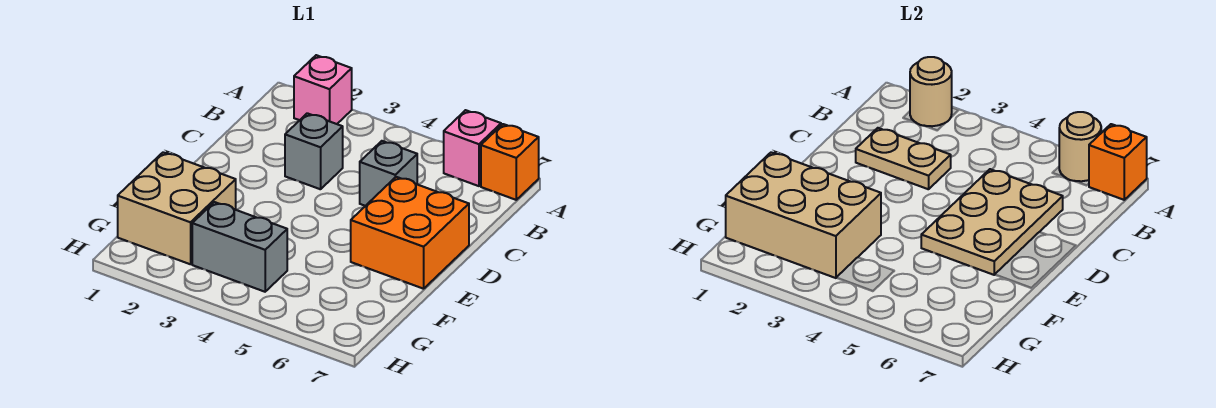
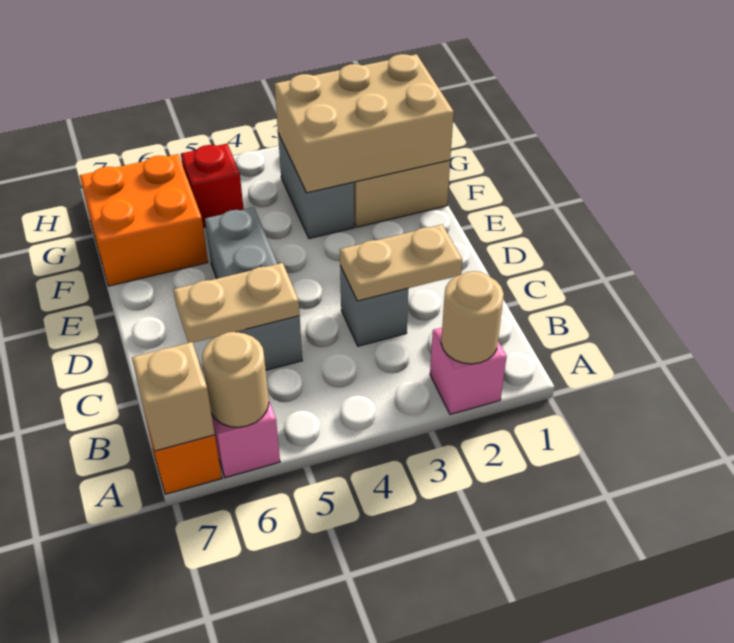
orange 1x1 brick [1089,124,1147,200] -> tan 1x1 brick [132,342,215,451]
grey 1x1 brick [360,141,417,206] -> grey 1x3 brick [205,207,302,370]
tan 2x3 plate [921,169,1063,275] -> tan 1x2 plate [173,263,300,343]
orange 2x2 brick [351,177,469,289] -> orange 2x2 brick moved to [80,154,208,286]
grey 1x2 brick [192,202,287,292] -> grey 1x2 brick turned to [278,134,354,239]
none -> red 1x1 brick [181,144,244,228]

